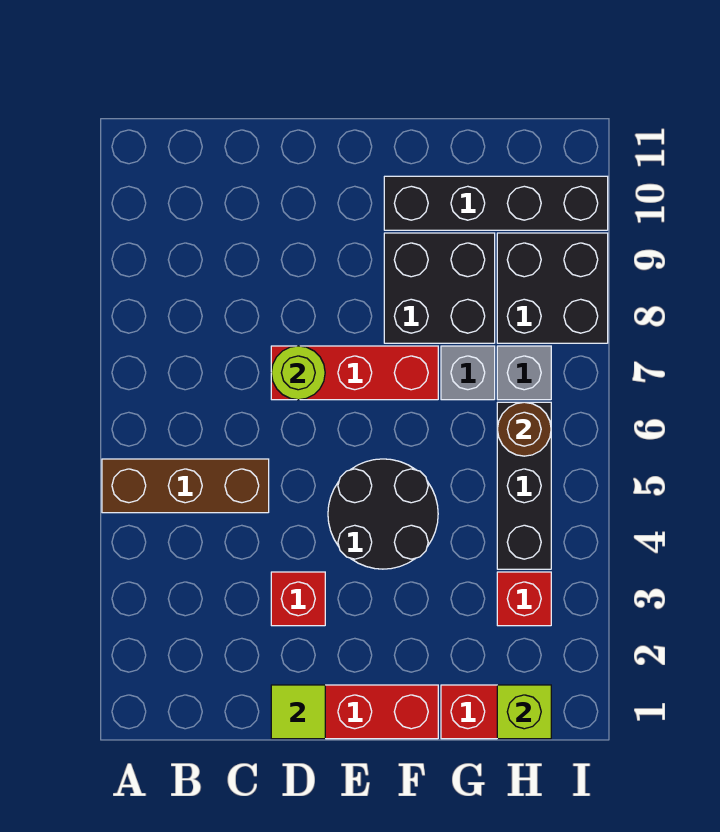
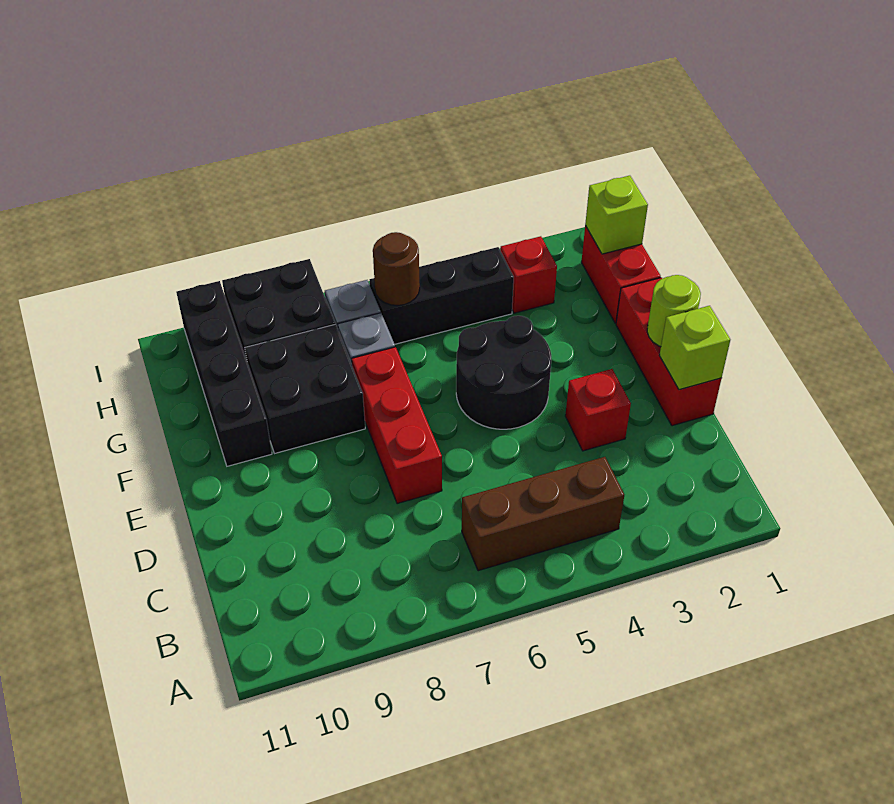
brown 1x3 brick [102,459,269,513] -> brown 1x3 brick turned to [462,457,624,571]
lime 1x1 tile [271,685,325,739] -> lime 1x1 brick [659,306,730,390]
lime 1x1 round brick [271,346,325,400] -> lime 1x1 round brick moved to [647,275,701,347]

